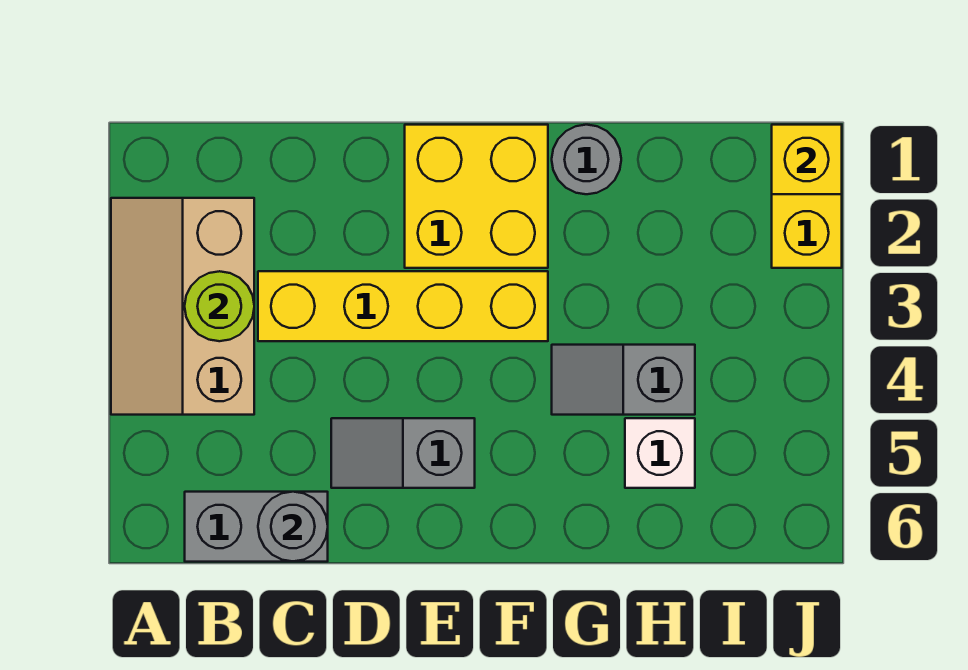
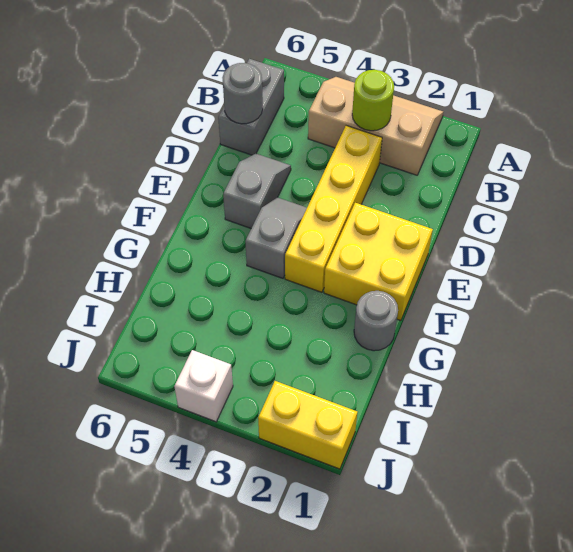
grey 1x2 slope [552,345,695,415] -> grey 1x2 slope moved to [245,197,307,278]
white 1x1 brick [625,418,695,488] -> white 1x1 brick moved to [174,350,233,422]
yellow 1x1 brick [772,125,842,194] -> none

